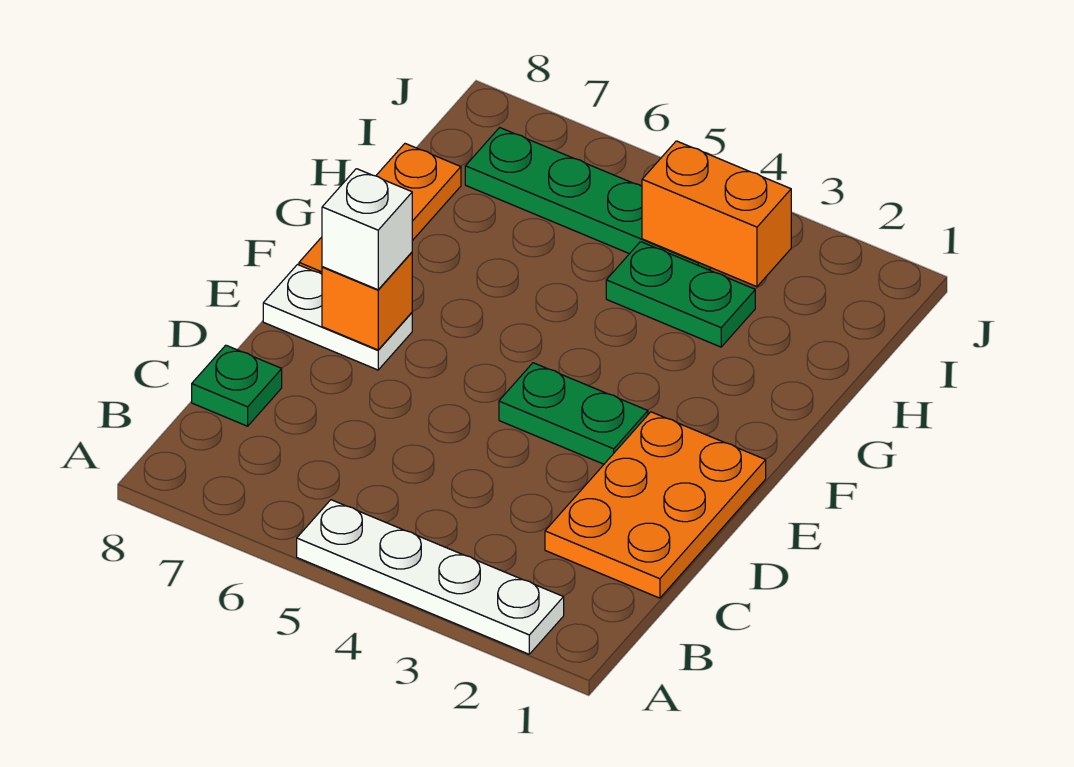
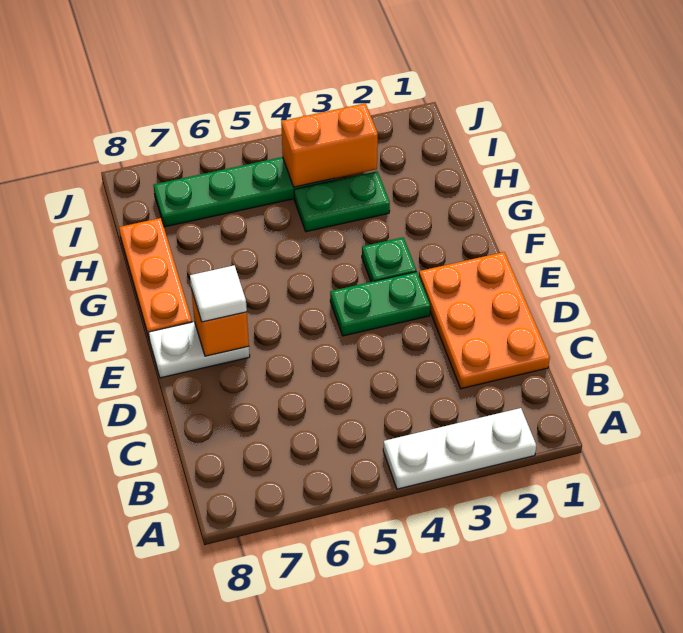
white 1x4 plate [297,500,564,654] -> white 1x3 plate [383,408,536,489]
green 1x1 plate [192,345,282,426] -> green 1x1 plate moved to [362,237,416,282]
white 1x1 brick [322,169,412,290] -> white 1x1 tile [190,265,247,322]

